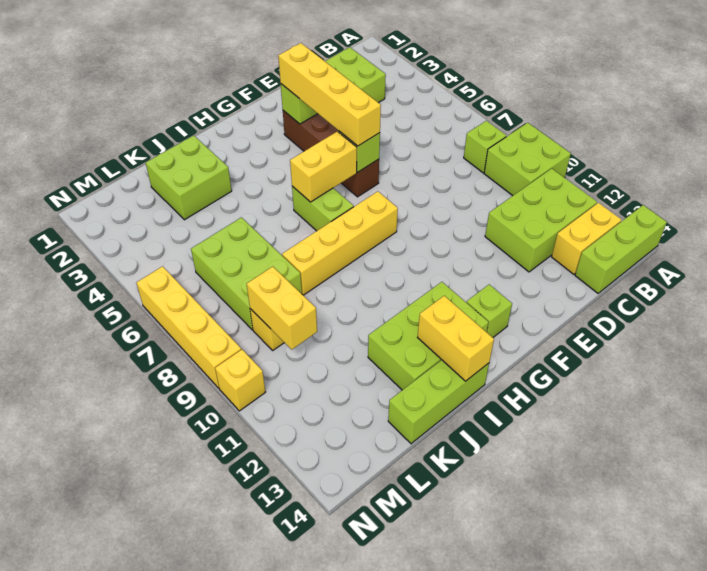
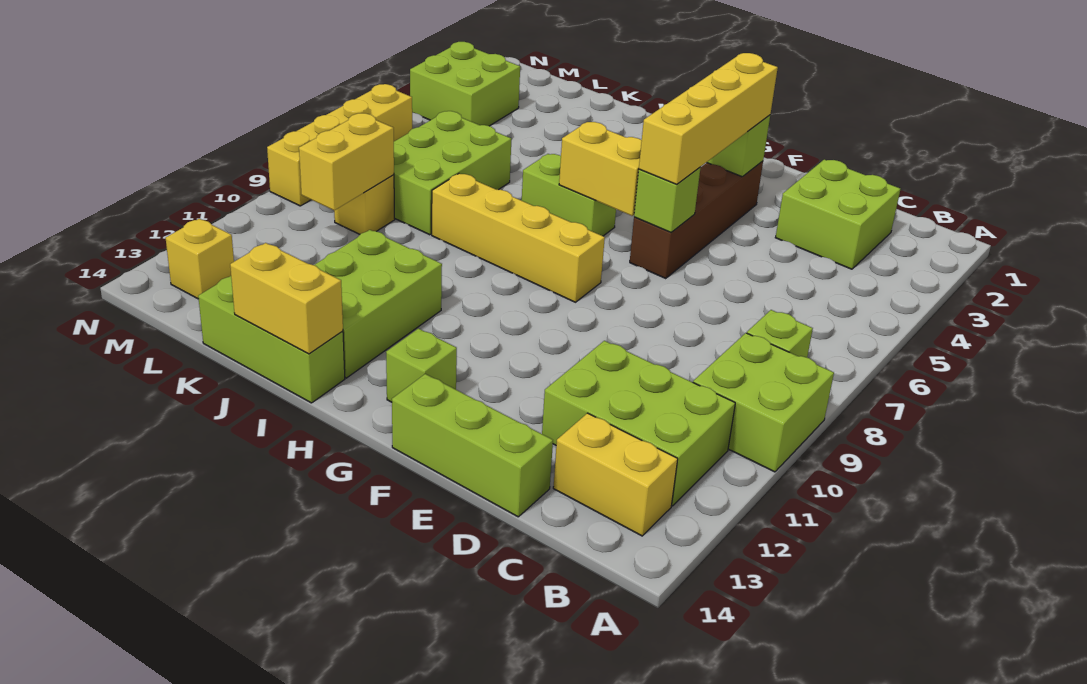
lime 1x3 brick [575,205,667,293] -> lime 1x3 brick moved to [392,374,553,517]
lime 1x2 brick [292,186,354,231] -> lime 1x2 brick turned to [522,154,616,236]
lime 2x3 brick [368,282,489,390] -> lime 2x3 brick turned to [315,230,442,378]
yellow 1x2 brick [418,296,494,381] -> yellow 1x2 brick turned to [230,243,343,354]
lime 2x2 brick [146,135,232,220] -> lime 2x2 brick moved to [410,42,520,126]
yellow 1x1 brick [215,350,265,411] -> yellow 1x1 brick moved to [166,219,234,299]

